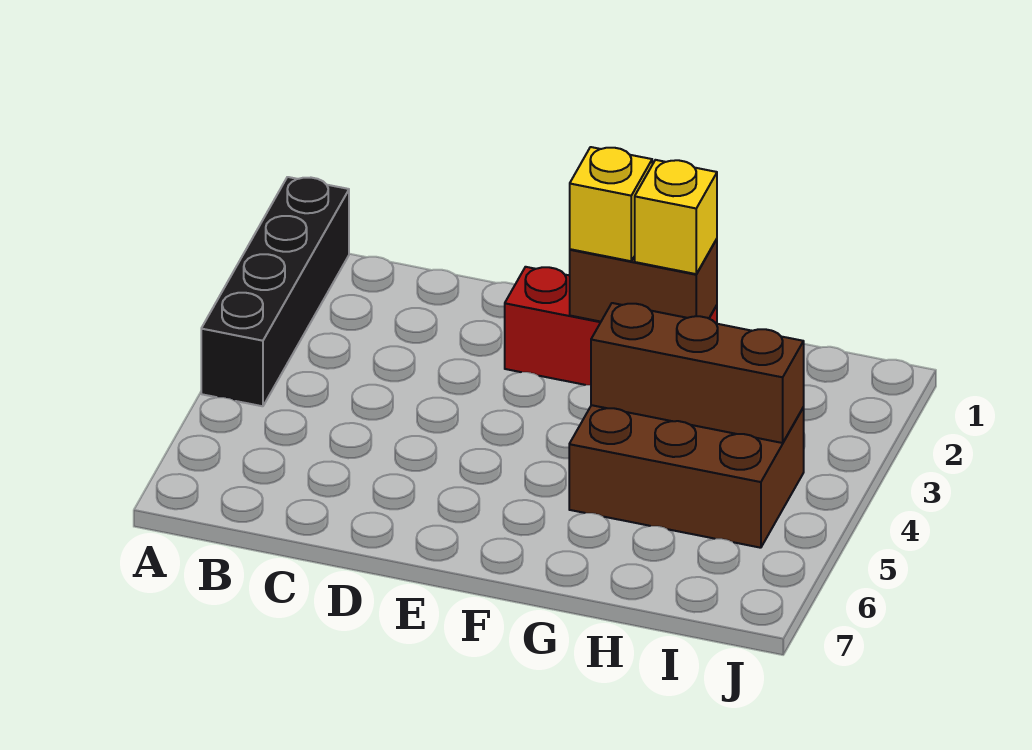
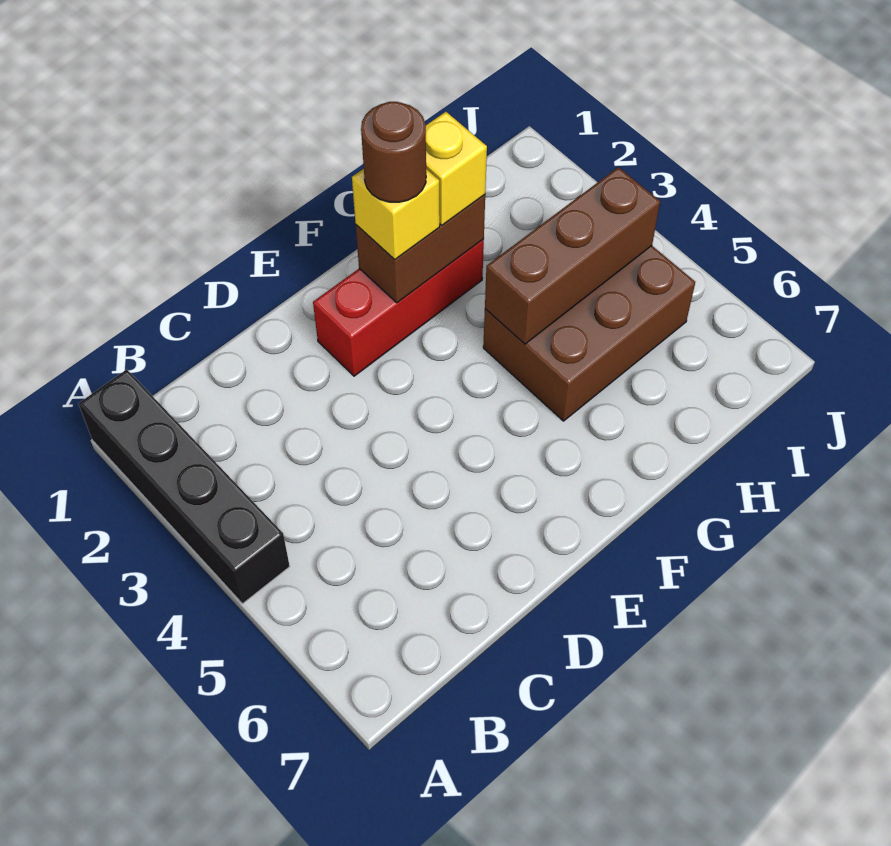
none -> brown 1x1 round brick [361,102,426,202]

